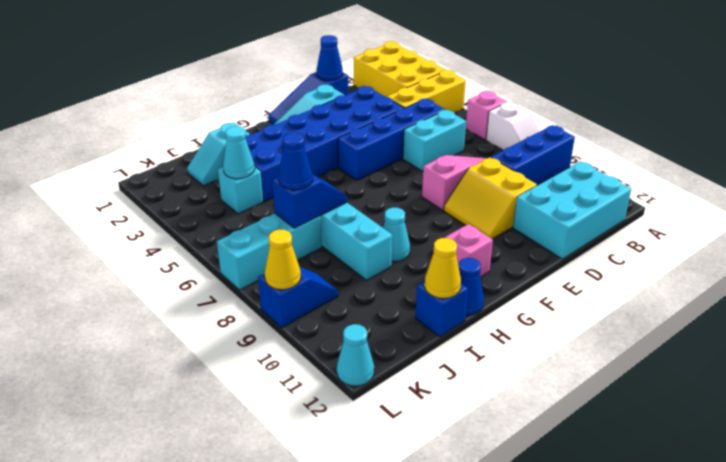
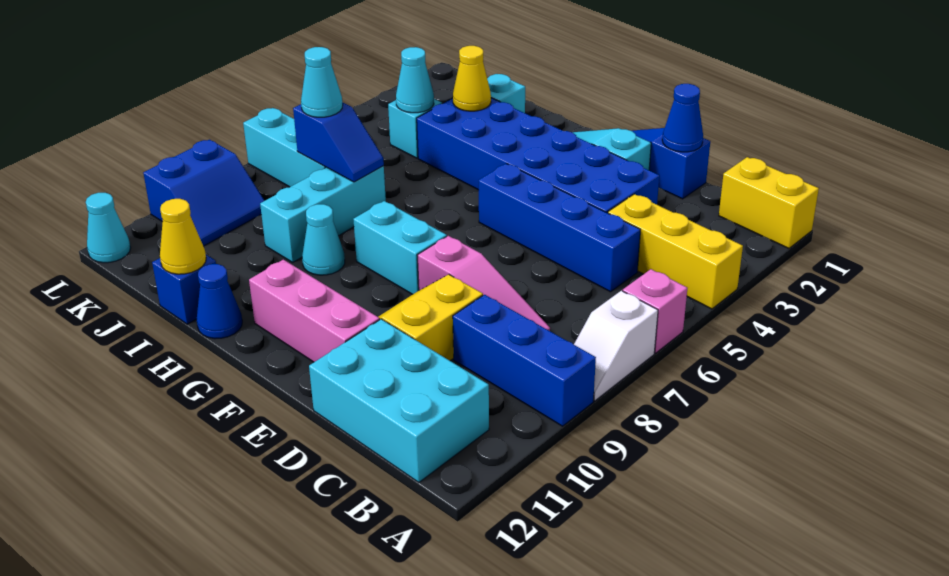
yellow 2x3 brick [354,41,445,97] -> yellow 1x2 brick [719,157,819,248]
cyan 1x2 brick [403,110,466,171] -> cyan 1x2 brick moved to [353,201,447,294]
pink 1x1 brick [445,224,493,277] -> pink 1x3 brick [249,260,380,362]
blue 1x1 cone [279,132,313,190] -> cyan 1x1 cone [301,47,343,117]
blue 1x2 slope [258,267,338,328] -> blue 2x2 slope [143,140,264,246]
yellow 1x1 cone [265,230,301,290] -> yellow 1x1 cone moved to [453,46,491,111]

